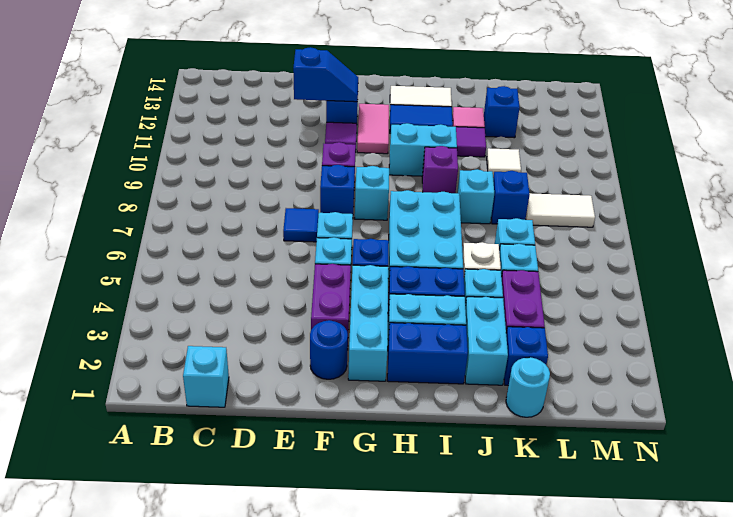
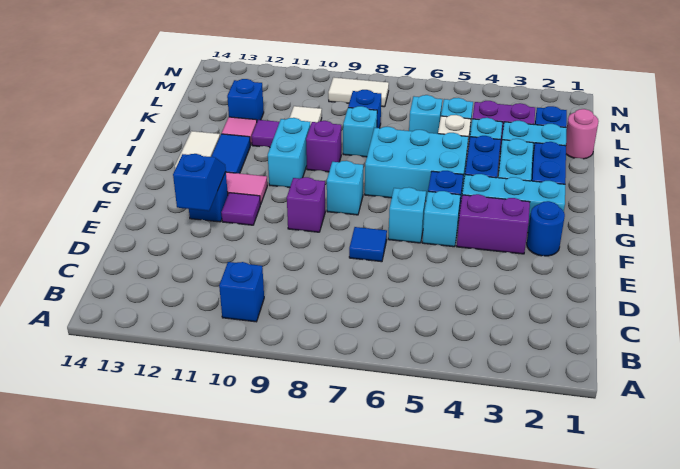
cyan 1x1 brick [183,346,229,407] -> none
blue 1x1 brick [320,165,355,214] -> blue 1x1 brick moved to [219,262,264,322]
cyan 1x1 round brick [506,357,550,417] -> pink 1x1 round brick [566,109,599,159]
white 1x2 tile [525,193,595,227] -> white 1x2 tile turned to [328,77,389,107]

